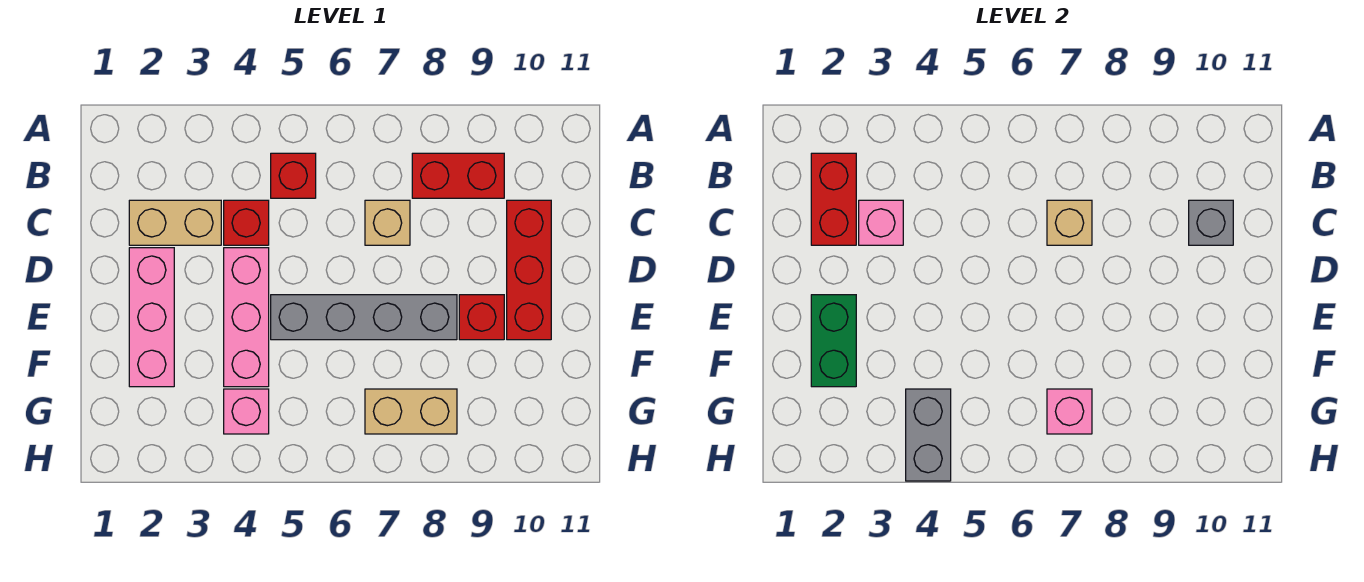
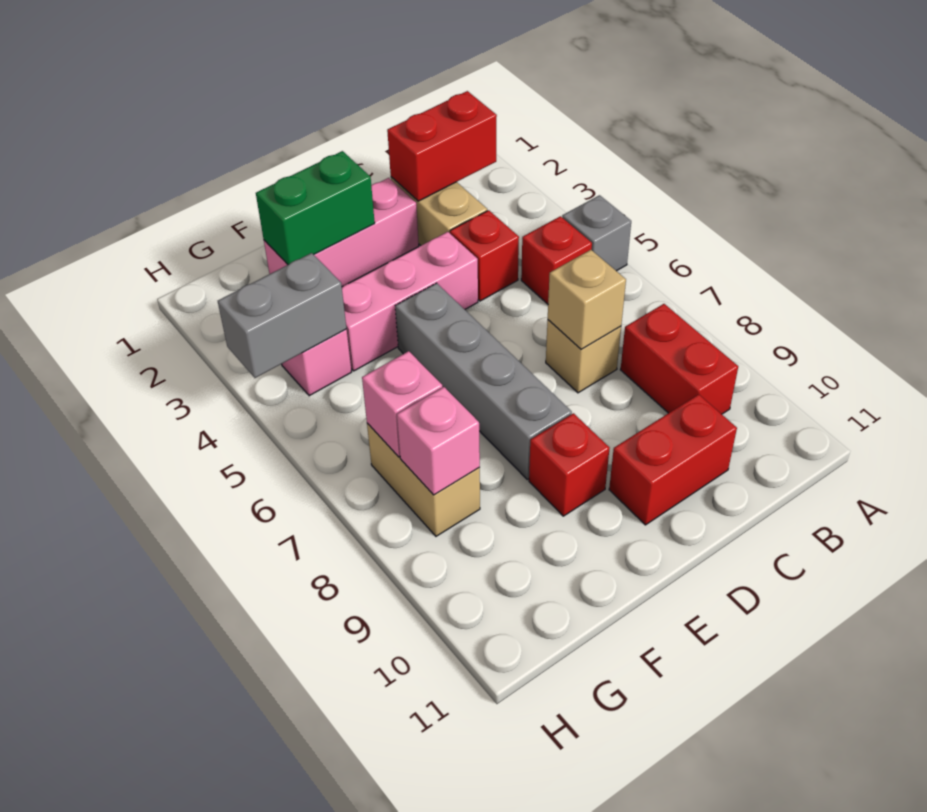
pink 1x1 brick [859,200,903,245] -> pink 1x1 brick moved to [397,387,480,495]
red 1x3 brick [507,200,551,340] -> red 1x2 brick [609,394,737,525]
grey 1x1 brick [1189,200,1233,245] -> grey 1x1 brick moved to [562,195,631,271]

